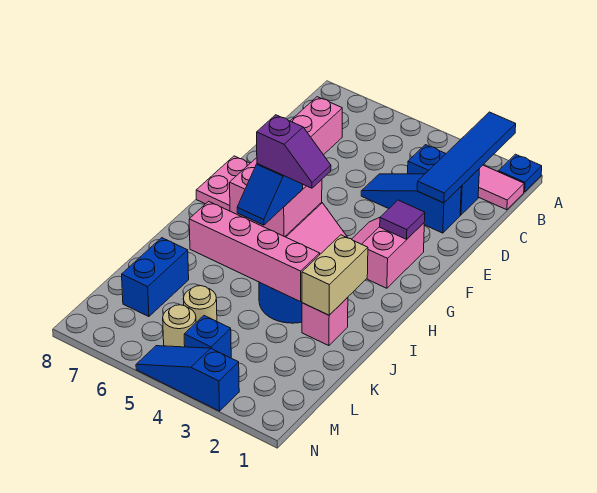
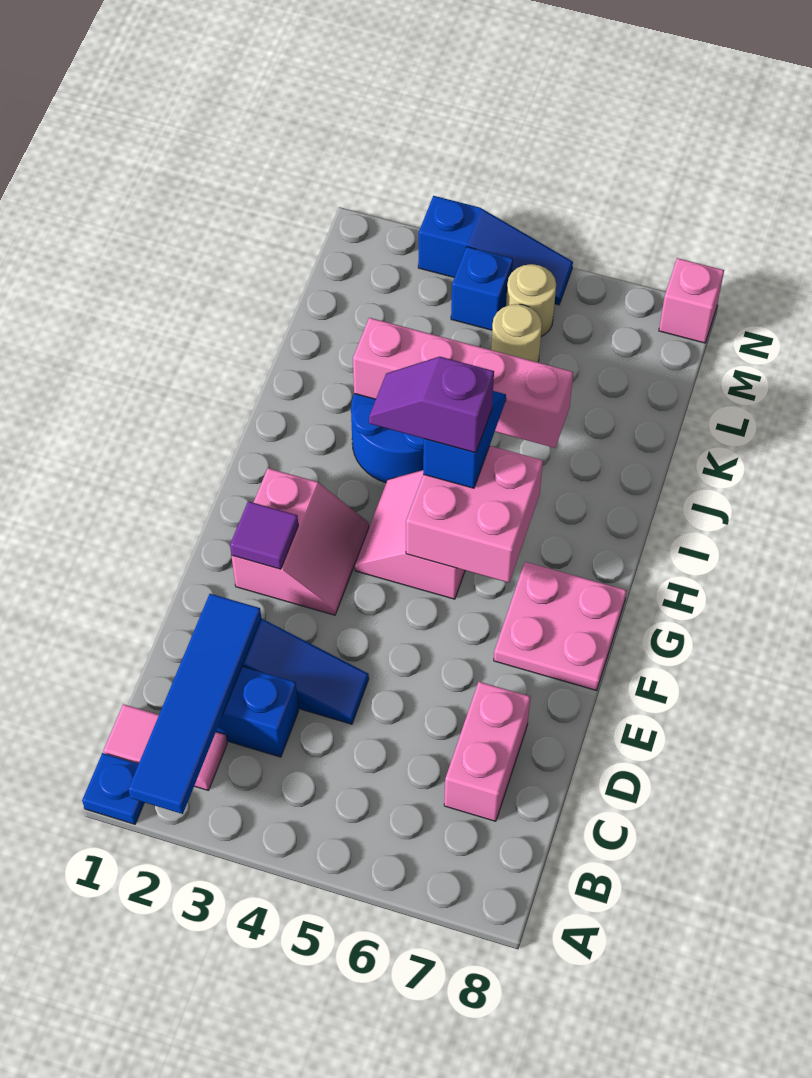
tan 1x2 brick [302,235,368,315] -> none
pink 1x1 brick [302,297,348,346] -> pink 1x1 brick moved to [659,258,724,343]
blue 1x2 brick [122,238,189,317] -> none

